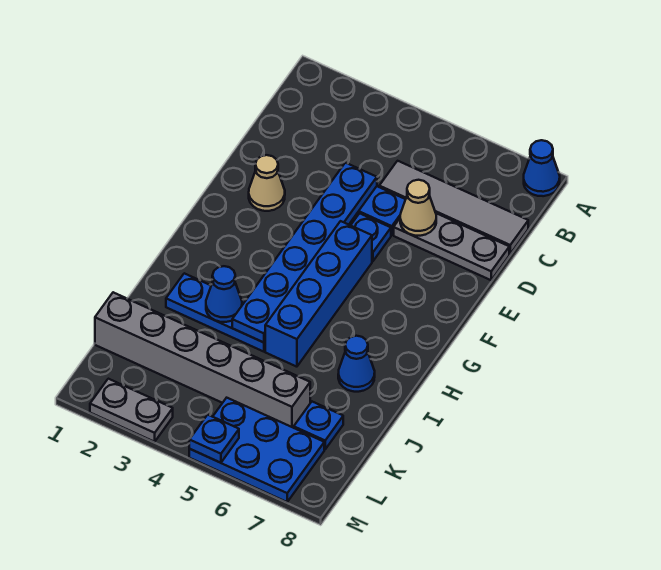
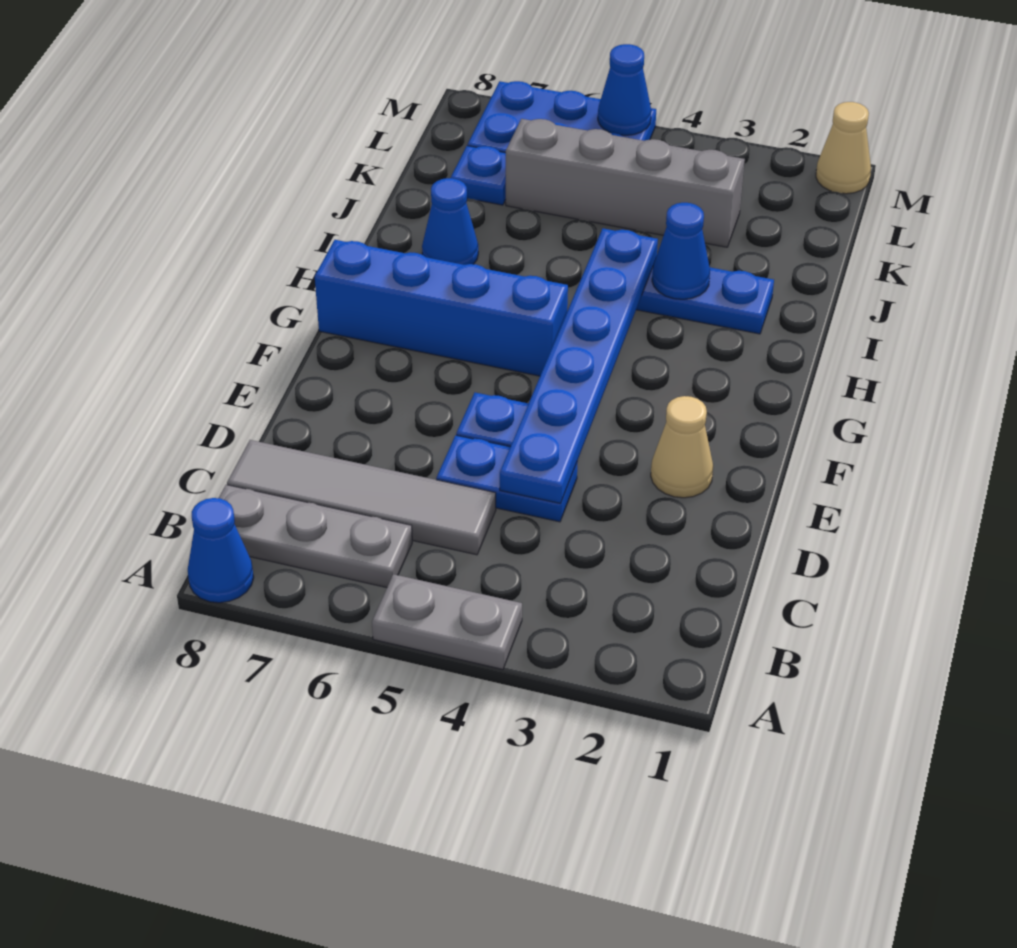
grey 1x3 plate [394,213,509,280] -> grey 1x3 plate moved to [219,485,412,588]
tan 1x1 cone [400,180,436,236] -> tan 1x1 cone moved to [816,102,871,194]
blue 1x4 brick [265,221,372,367] -> blue 1x4 brick turned to [315,240,568,376]
grey 1x6 brick [95,292,310,428] -> grey 1x4 brick [506,119,745,247]
grey 1x2 plate [90,379,173,442] -> grey 1x2 plate moved to [372,574,522,669]
blue 1x1 plate [189,415,239,463] -> blue 1x1 cone [598,44,651,135]

